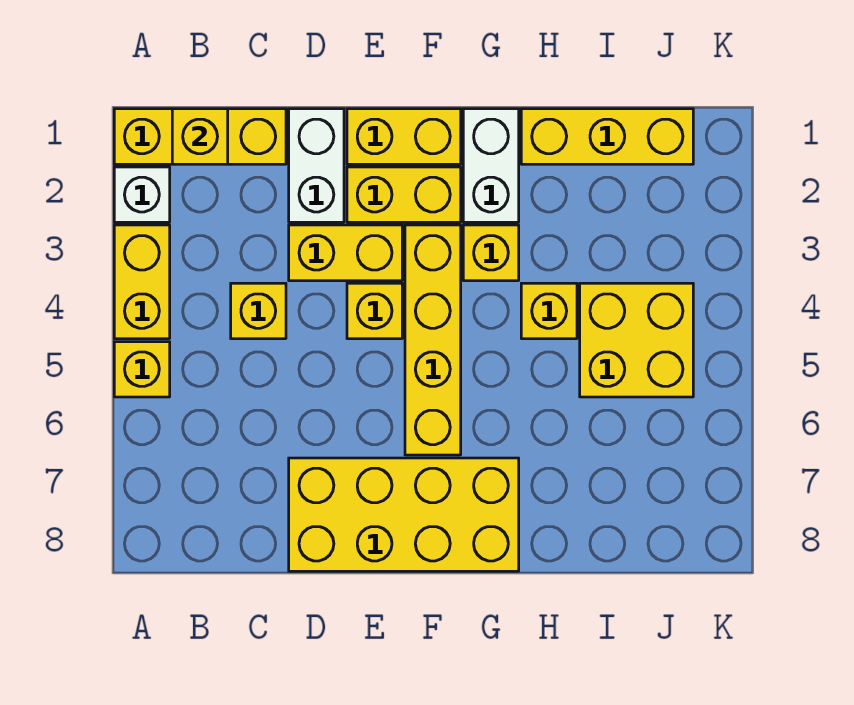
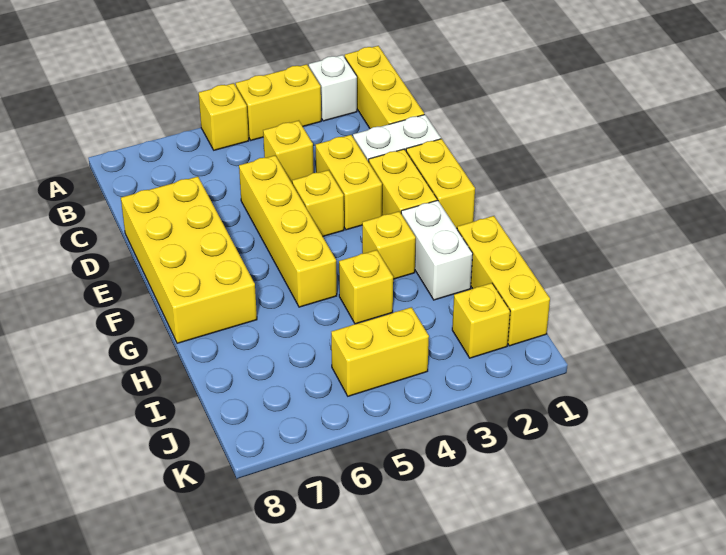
yellow 1x1 brick [172,109,228,164] -> yellow 1x1 brick moved to [452,283,510,358]
yellow 1x4 brick [405,225,461,455] -> yellow 1x4 brick turned to [239,155,337,307]
white 1x2 brick [463,109,519,222] -> white 1x2 brick turned to [401,200,473,300]
yellow 2x2 brick [580,283,693,397] -> yellow 1x2 brick [331,307,429,396]

